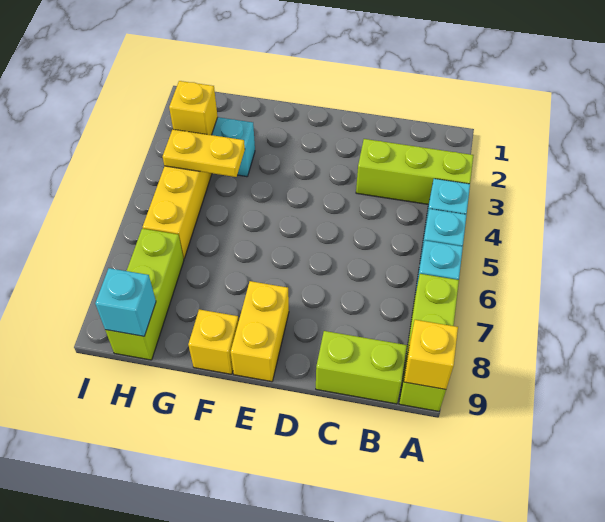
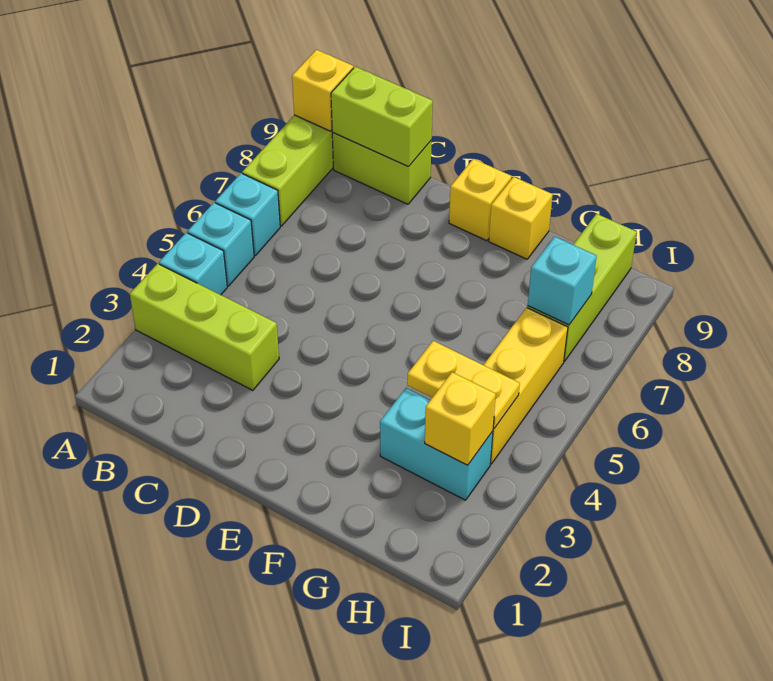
none -> lime 1x2 brick [331,67,433,167]
yellow 1x2 brick [231,281,289,382] -> yellow 1x1 brick [449,159,512,241]
cyan 1x1 brick [95,268,156,336] -> cyan 1x1 brick moved to [528,237,597,325]

